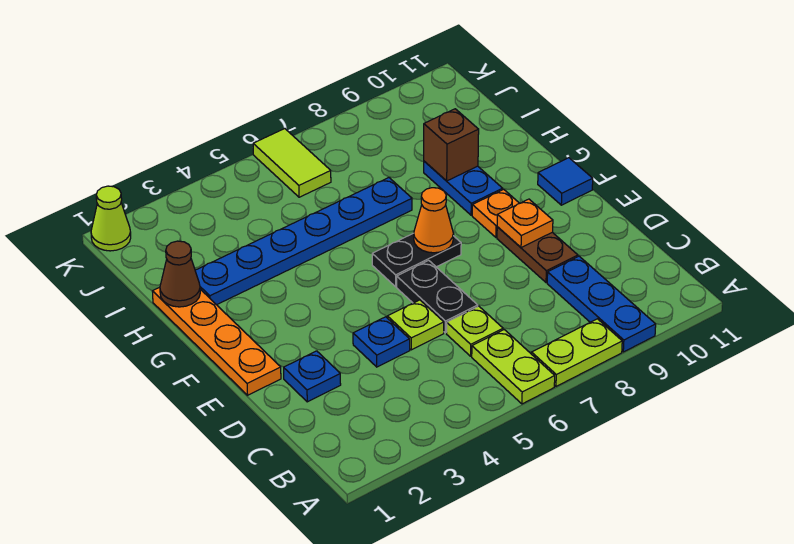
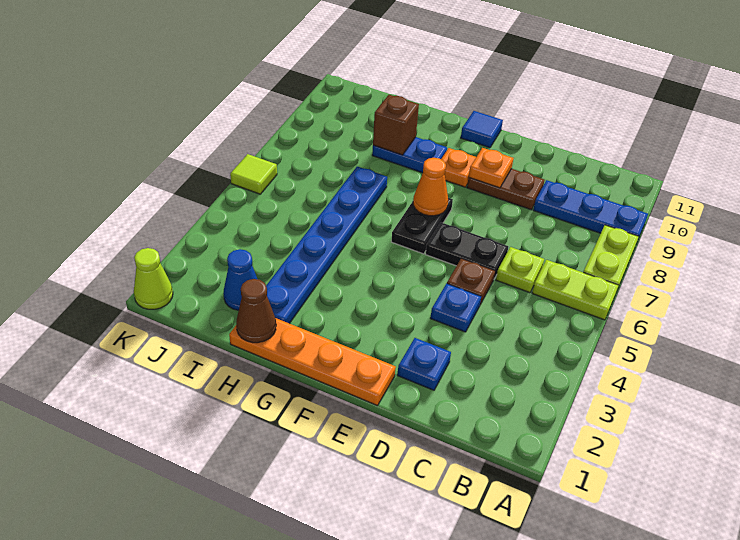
lime 1x1 plate [387,300,444,350] -> brown 1x1 plate [447,258,495,304]
none -> blue 1x1 cone [223,249,257,310]
lime 1x2 tile [253,129,331,197] -> lime 1x1 tile [230,154,277,194]

